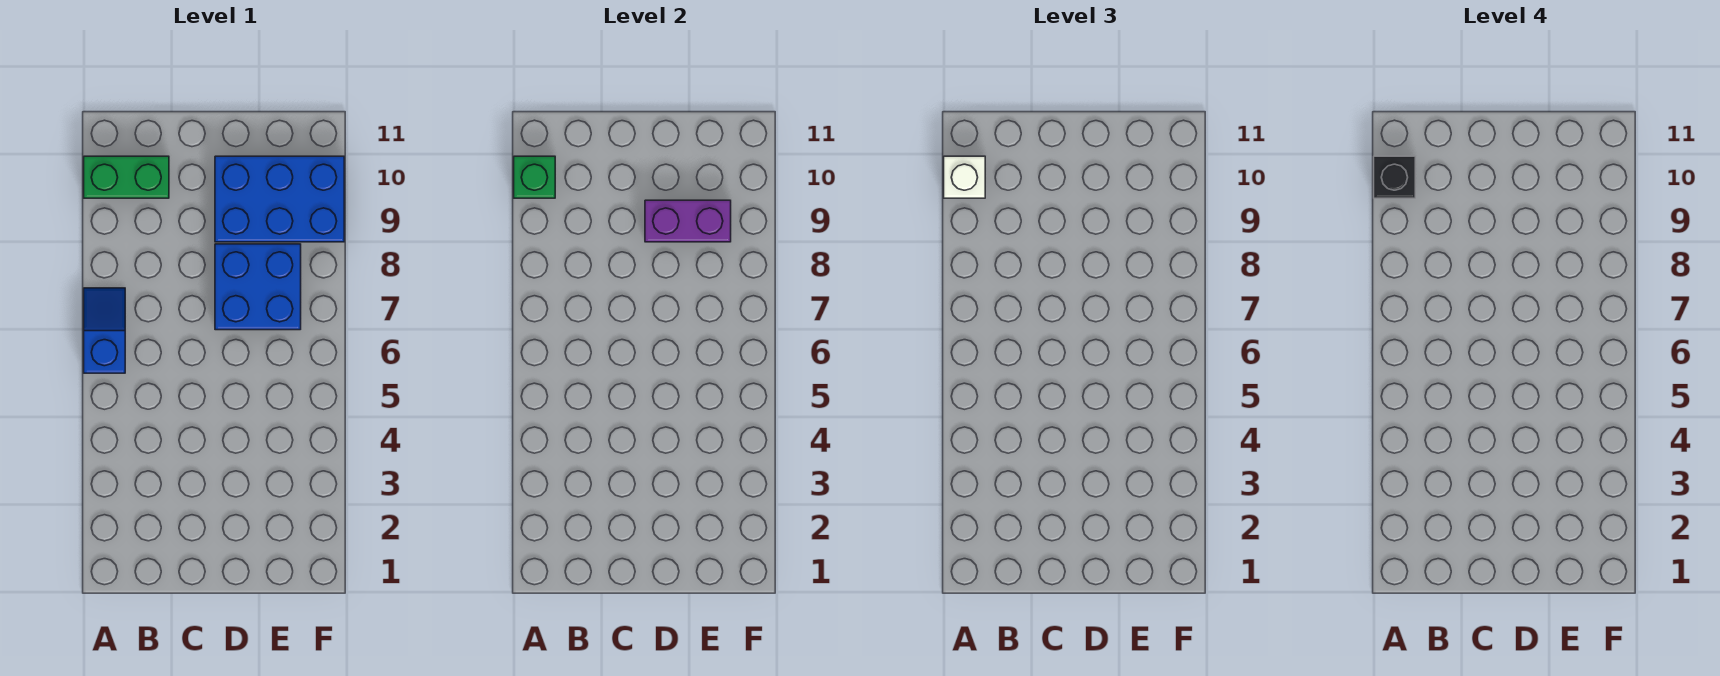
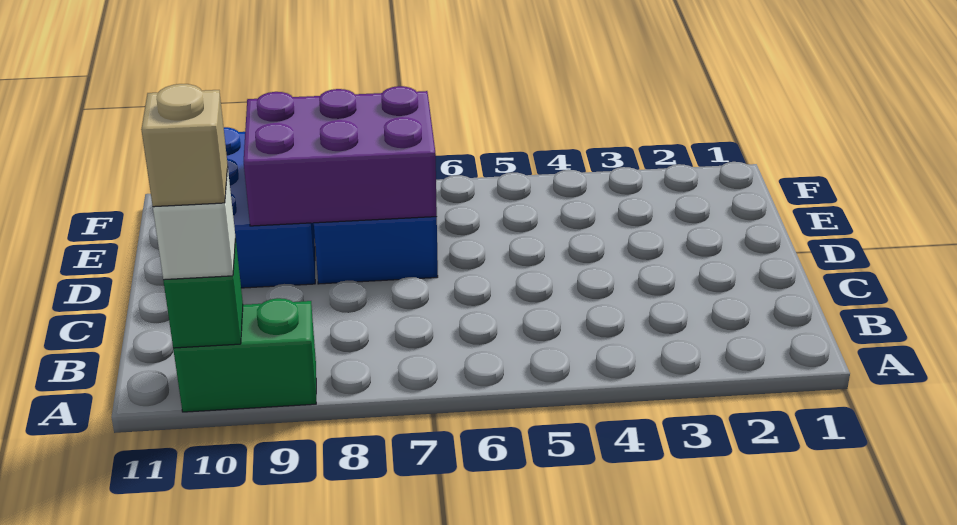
blue 1x2 slope [84,288,125,373] -> none
green 1x2 brick [84,156,169,198] -> green 1x2 brick turned to [173,298,316,412]
black 1x1 brick [1374,156,1415,198] -> tan 1x1 brick [141,84,228,207]
purple 1x2 brick [645,200,731,242] -> purple 2x3 brick [244,86,437,226]

